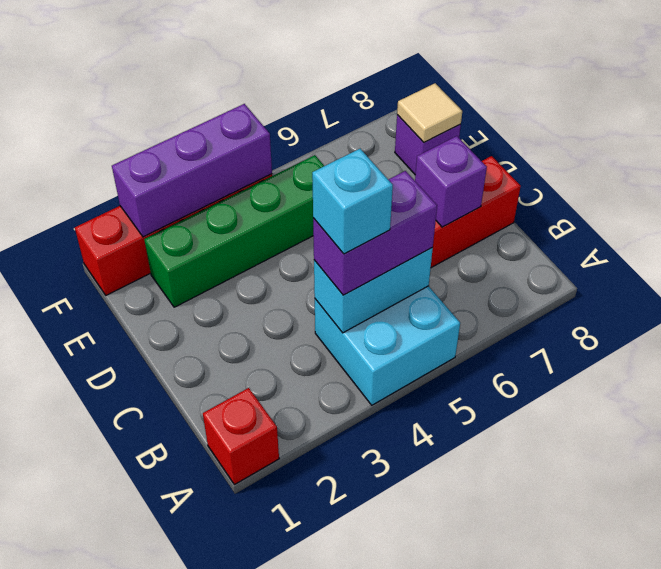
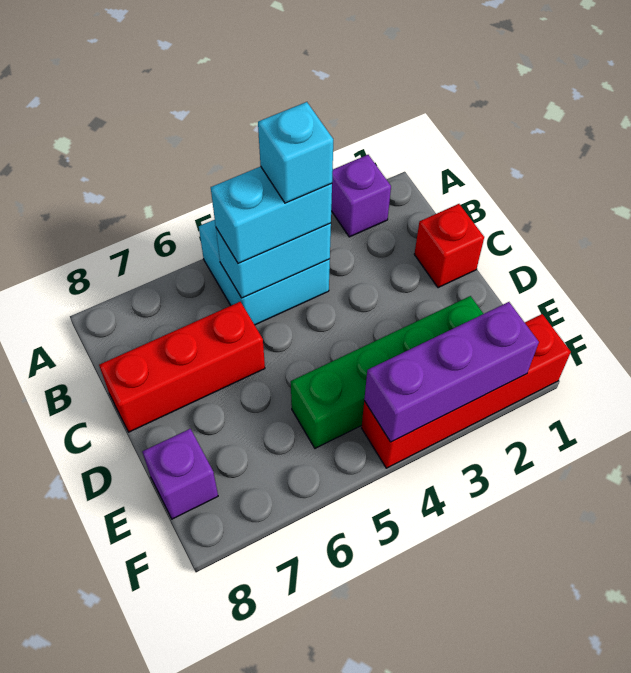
red 1x1 brick [203,388,279,485] -> red 1x1 brick moved to [414,204,484,288]
purple 1x2 brick [313,171,437,295] -> cyan 1x2 brick [211,166,332,264]
purple 1x1 brick [415,136,487,227] -> purple 1x1 brick moved to [331,155,391,237]
tan 1x1 tile [397,83,462,142] -> none

